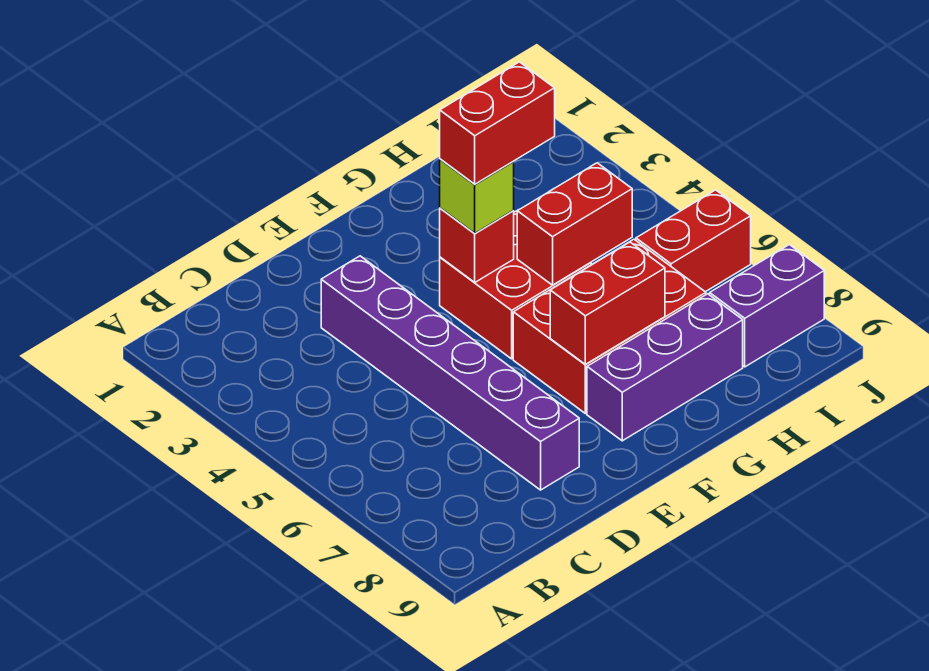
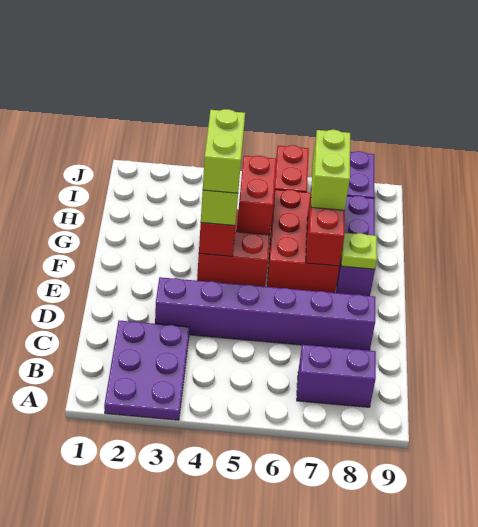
none -> purple 2x3 plate [104,321,189,420]
none -> purple 1x2 brick [297,345,376,407]
red 1x2 brick [440,62,555,184] -> lime 1x2 brick [203,109,245,193]
none -> lime 1x1 plate [341,233,377,269]
none -> lime 1x2 brick [311,130,350,210]

